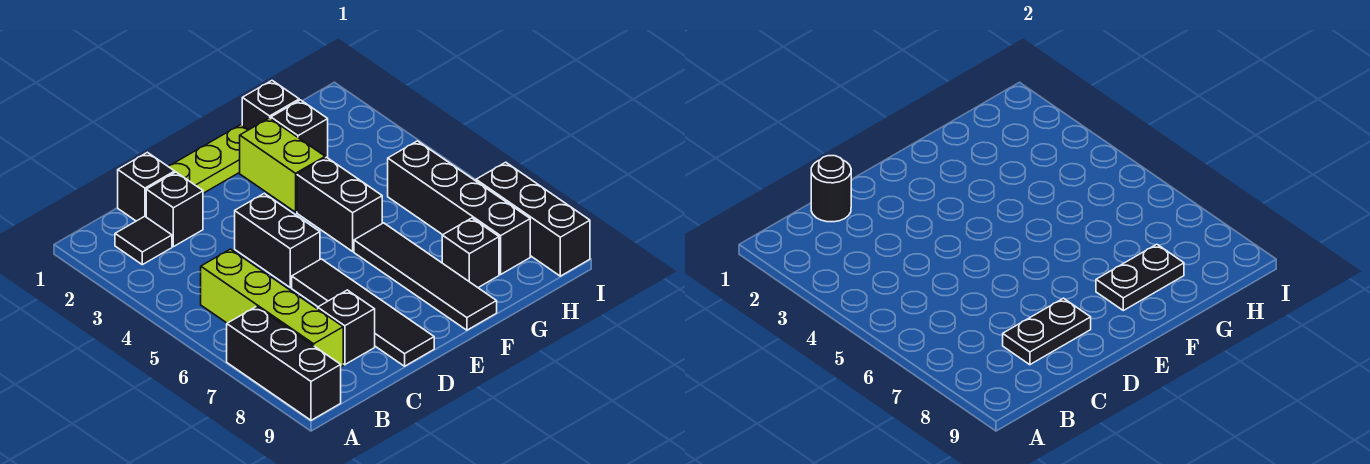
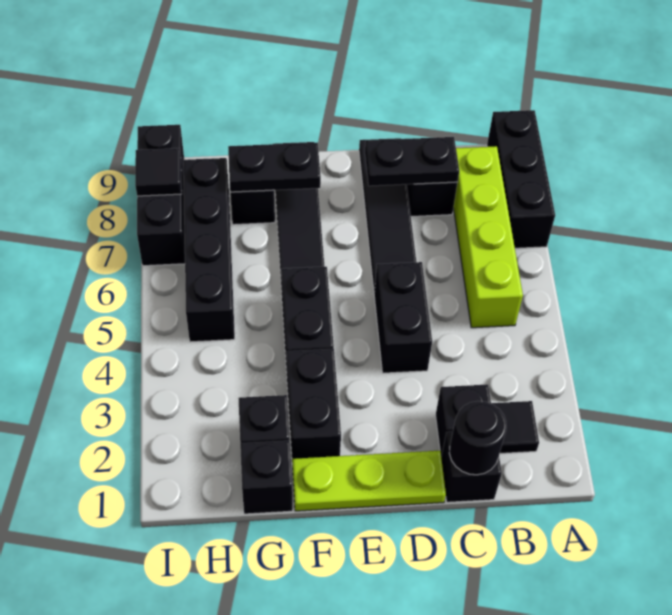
lime 1x2 brick [240,118,325,212] -> black 1x2 brick [287,349,341,459]
none -> black 1x1 tile [135,148,182,196]

